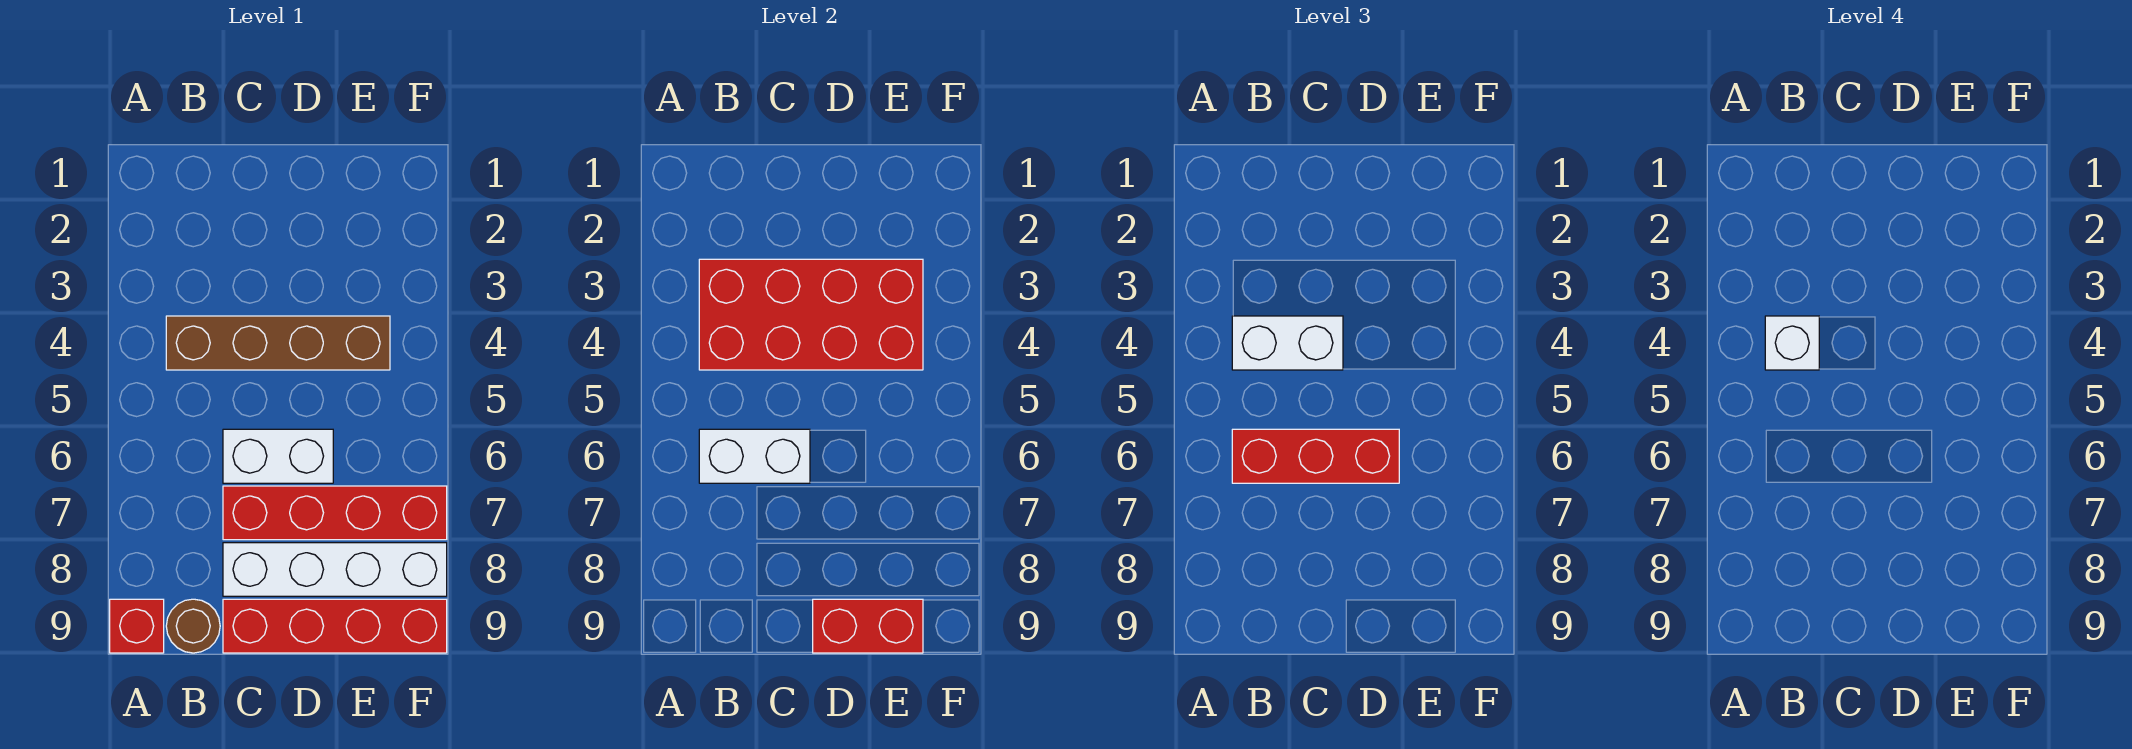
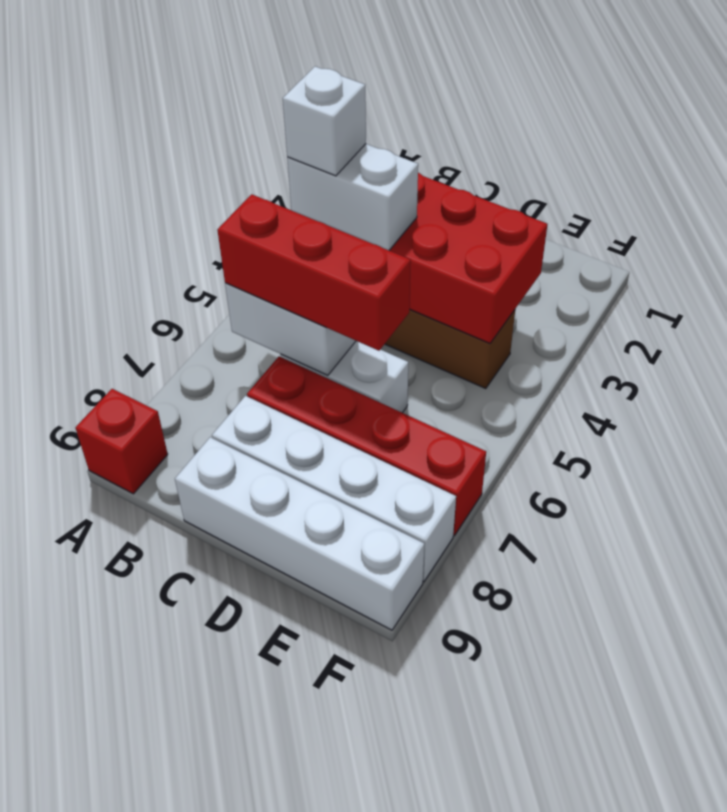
brown 1x1 round brick [166,599,220,653] -> none
red 1x4 brick [223,599,447,653] -> white 1x4 brick [175,437,424,630]
red 1x2 brick [813,599,923,653] -> none

